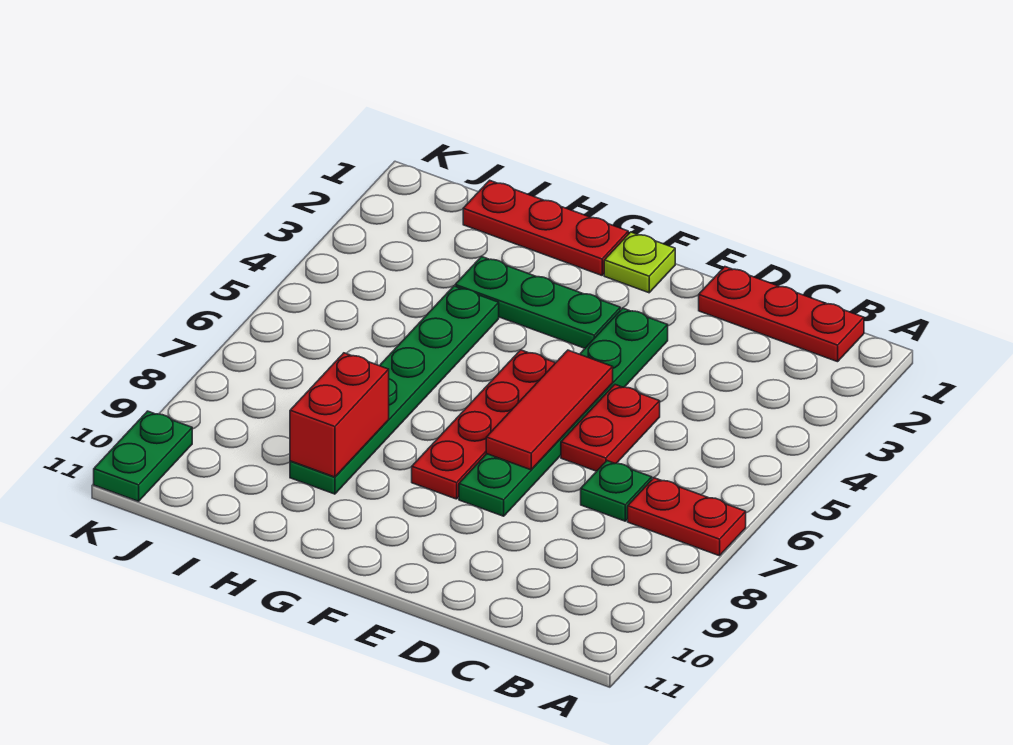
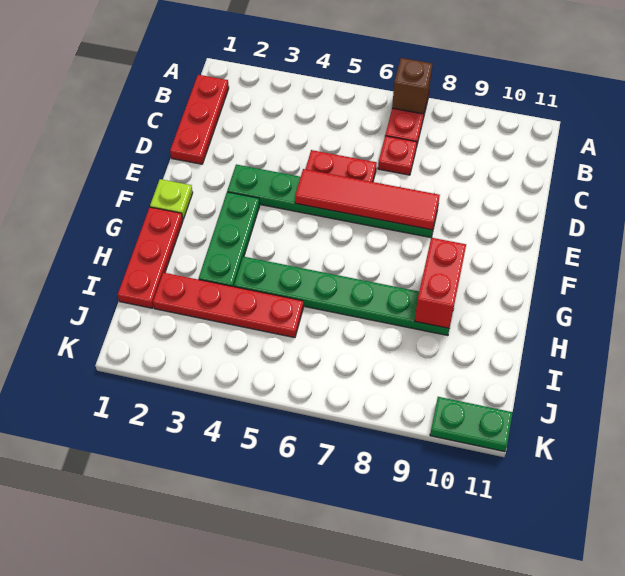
none -> brown 1x1 brick [392,58,432,114]
green 1x1 plate [581,461,652,521] -> red 1x1 plate [378,136,417,175]
red 1x3 tile [486,350,613,470] -> red 1x4 tile [295,169,440,230]
red 1x4 plate [412,350,555,499] -> red 1x4 plate moved to [153,273,303,338]
red 1x2 brick [290,353,389,477] -> red 1x2 brick turned to [415,238,466,328]

